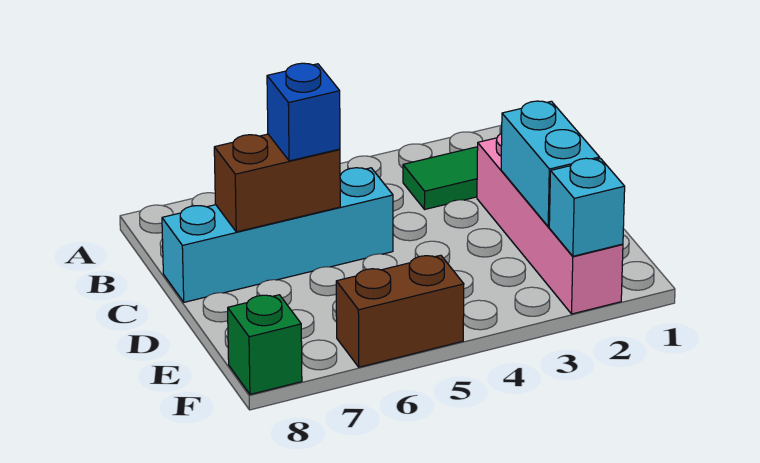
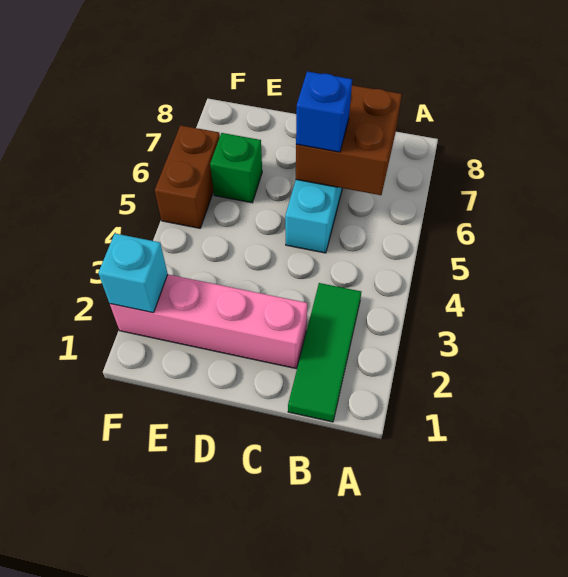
brown 1x2 brick [214,134,340,232] -> brown 2x2 brick [296,85,402,195]
cyan 1x2 brick [501,101,599,227] -> none
green 1x1 brick [228,295,302,394] -> green 1x1 brick moved to [210,133,262,203]

